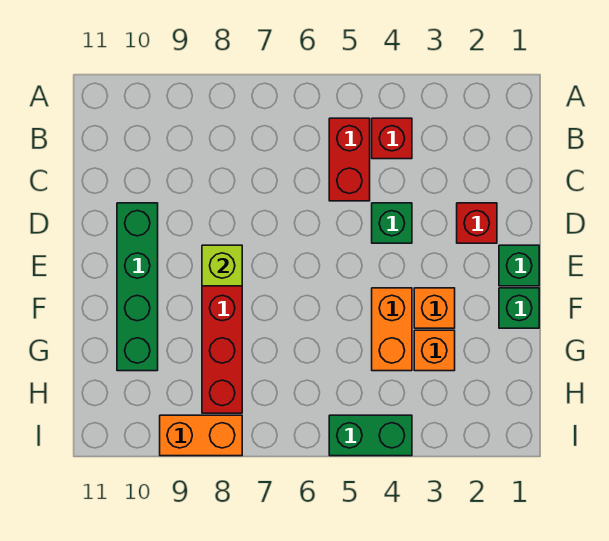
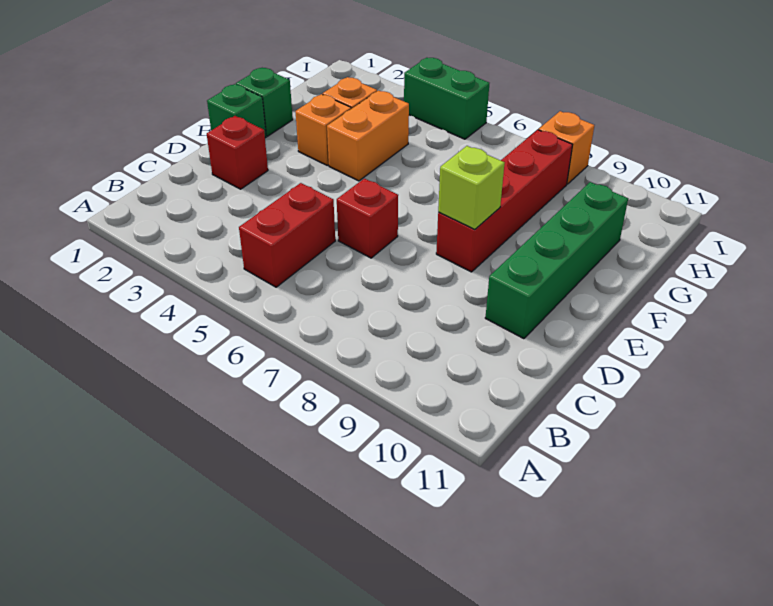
red 1x1 brick [372,118,412,159] -> red 1x1 brick moved to [337,179,398,258]
green 1x1 brick [372,203,412,243] -> none
orange 1x2 brick [160,415,242,456] -> orange 1x1 brick [539,111,594,184]

